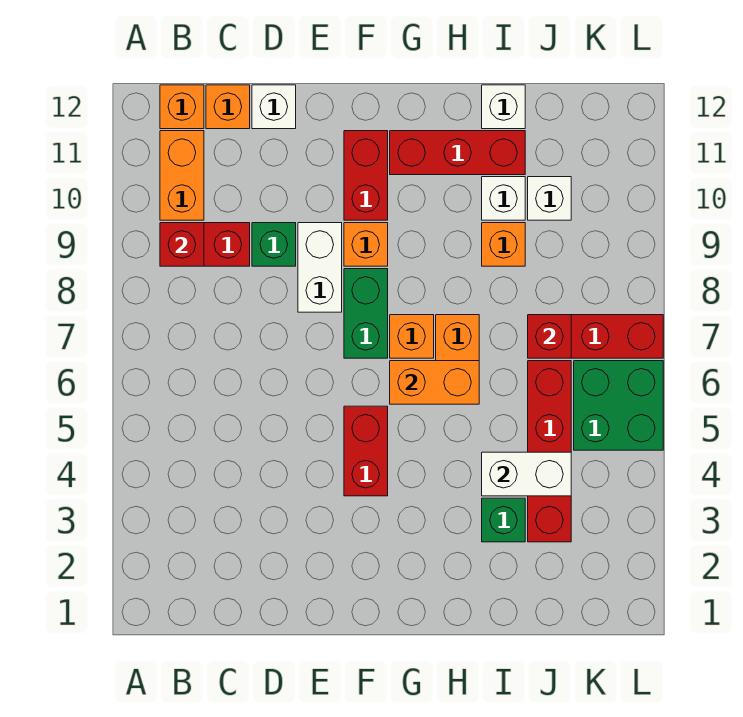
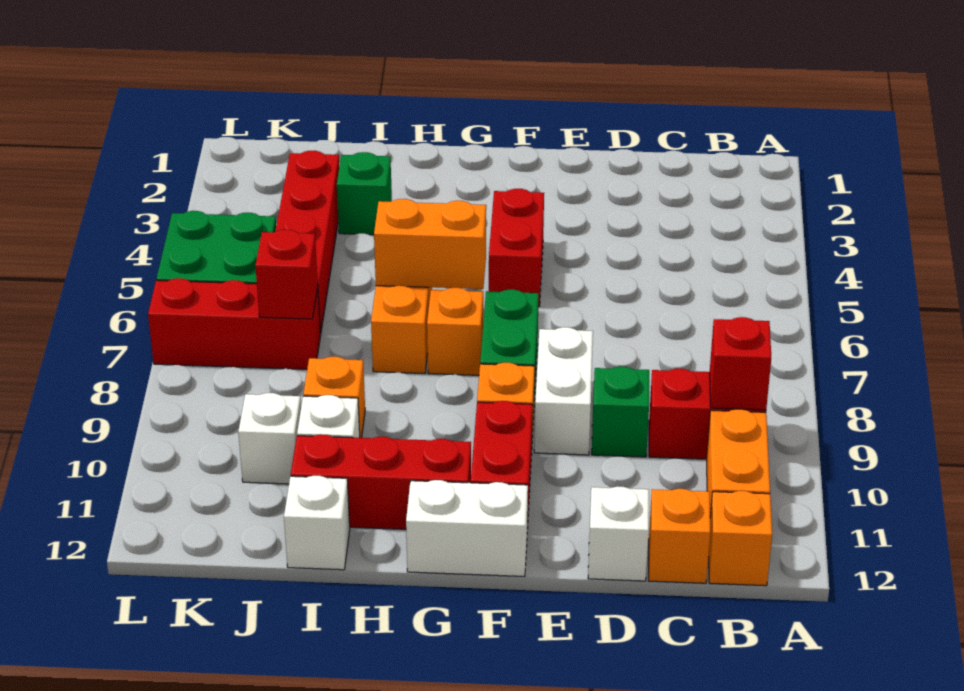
white 1x2 brick [482,452,571,496] -> white 1x2 brick moved to [406,480,528,576]

